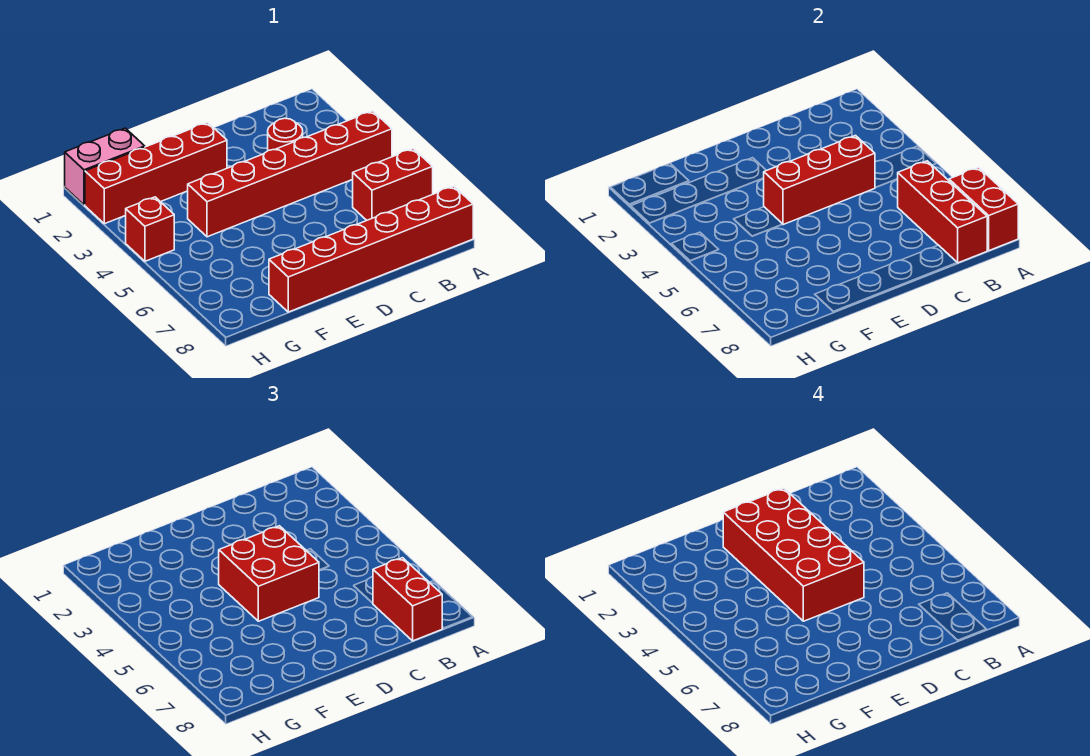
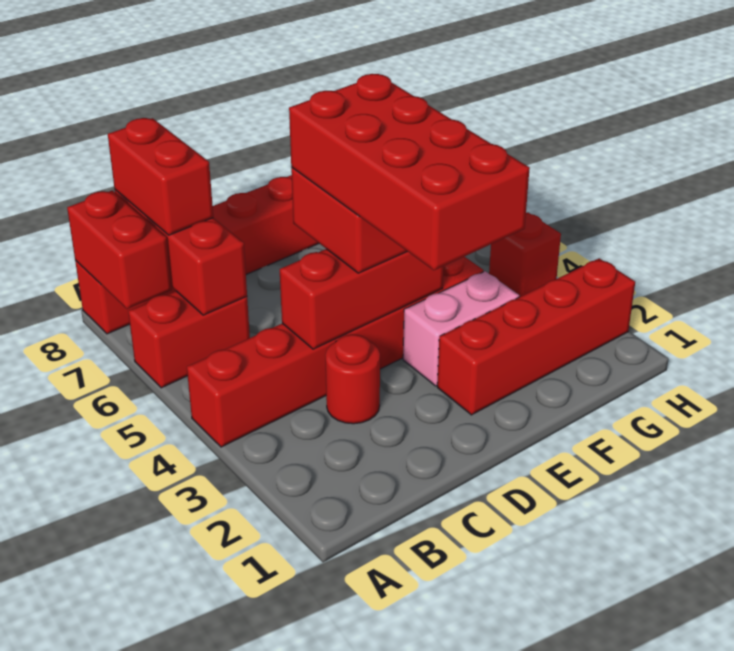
pink 1x2 brick [65,128,145,205] -> pink 1x2 brick moved to [403,271,519,386]

